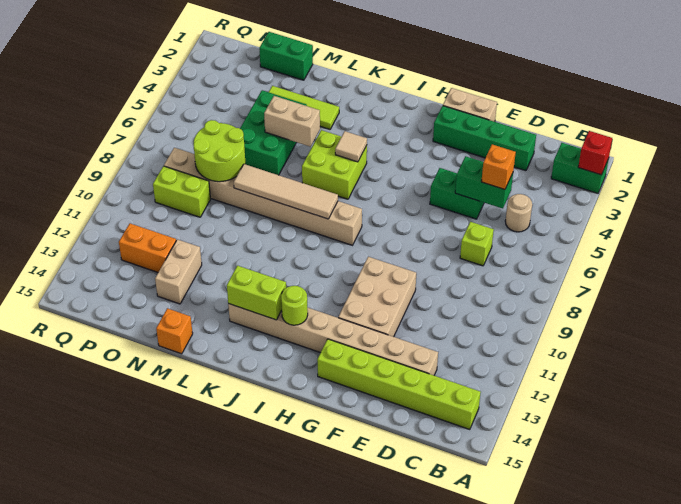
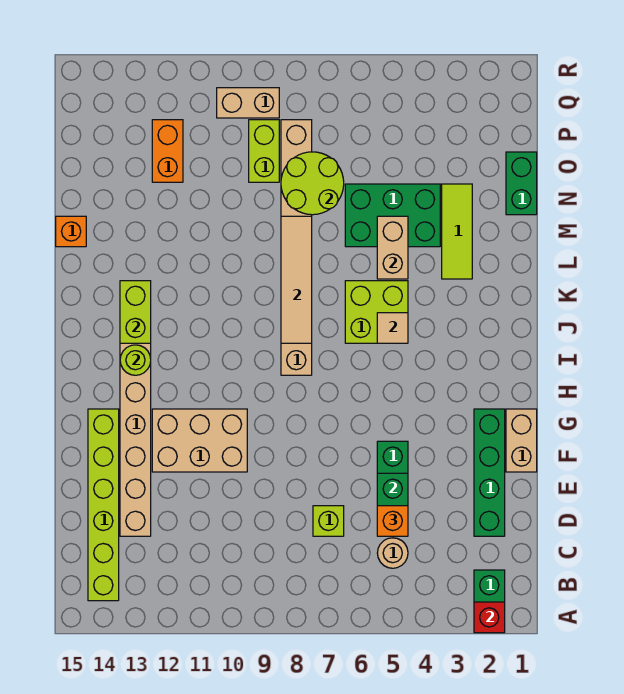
tan 1x2 brick [155,239,202,304] -> tan 1x2 brick moved to [217,88,279,118]

